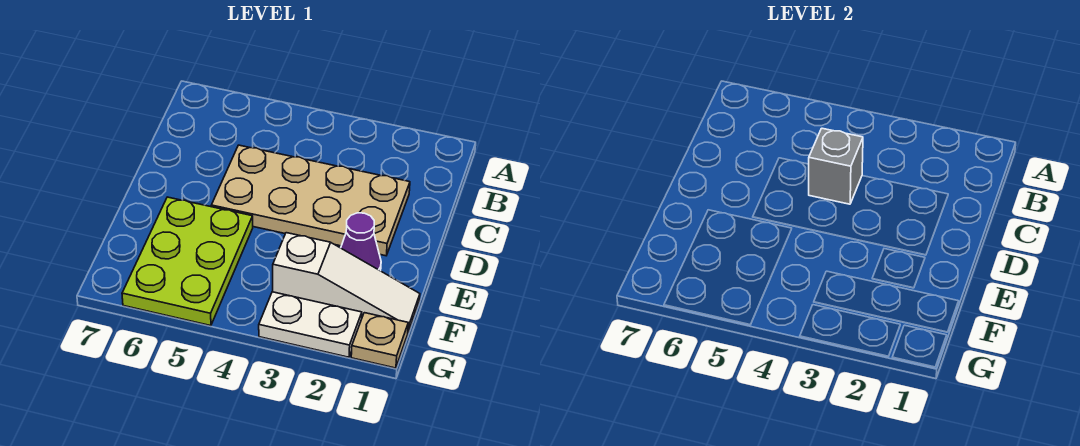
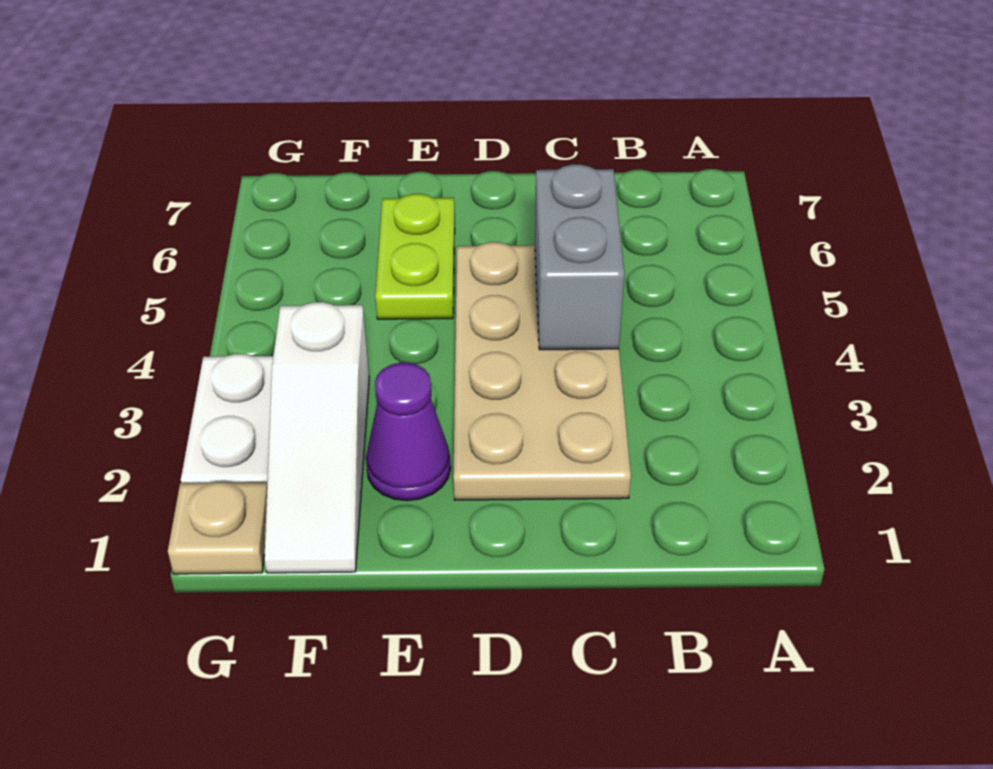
grey 1x1 brick [809,128,863,204] -> grey 1x2 brick [535,164,624,350]
lime 2x3 plate [122,197,253,326] -> lime 1x2 plate [375,194,455,319]

